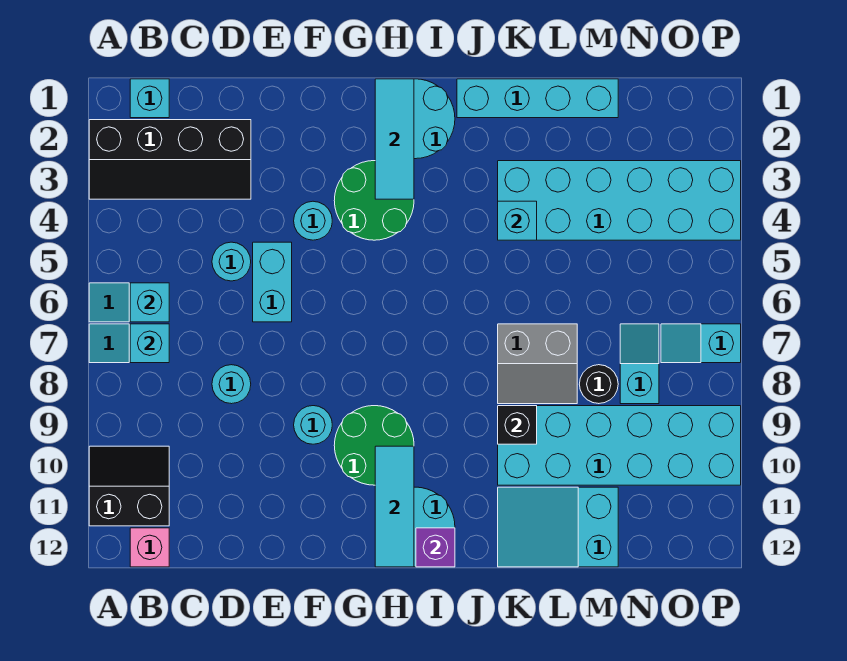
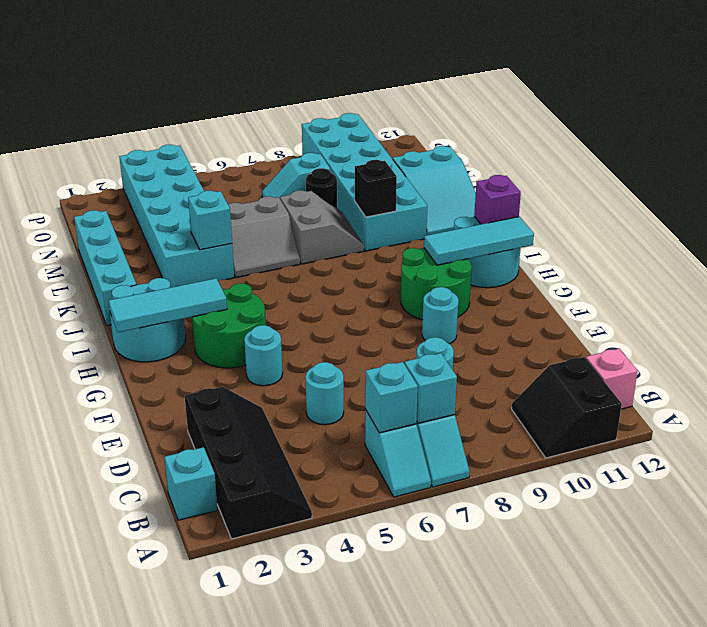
cyan 1x2 brick [253,242,292,322] -> none
none -> grey 2x2 slope [228,196,300,278]
cyan 1x2 slope [661,324,741,363] -> none

